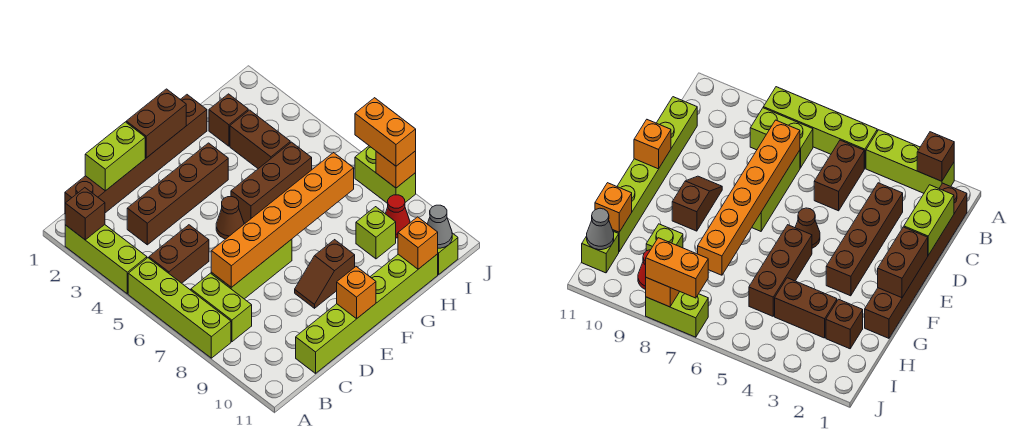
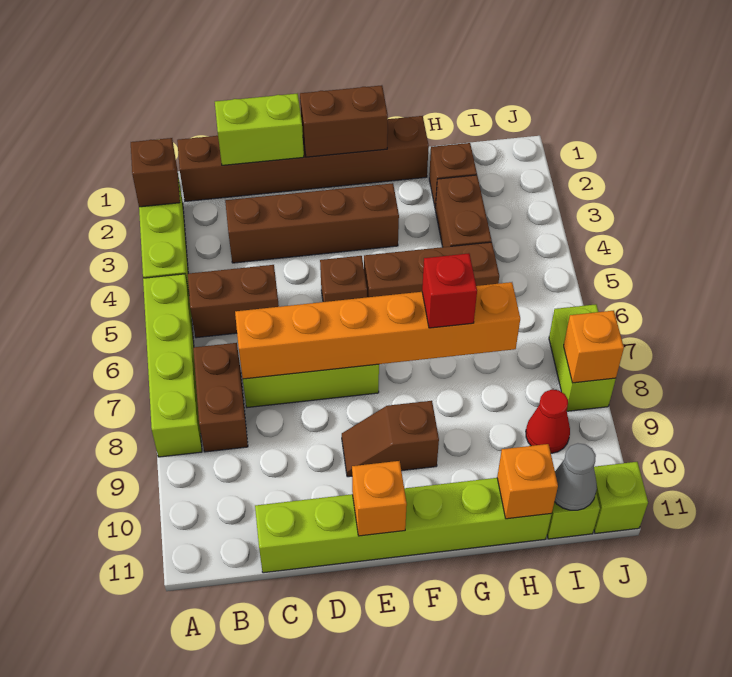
lime 1x2 brick [191,273,252,342] -> brown 1x2 brick [193,343,248,452]
brown 1x1 cone [216,197,244,239] -> brown 1x1 brick [320,256,367,302]
none -> red 1x1 brick [422,253,477,328]
lime 1x1 brick [356,207,396,259] -> lime 1x1 brick moved to [594,462,648,533]
orange 1x2 brick [355,98,416,166] -> none

